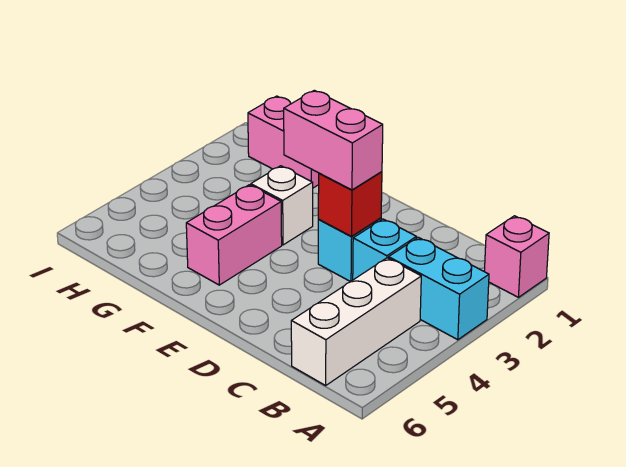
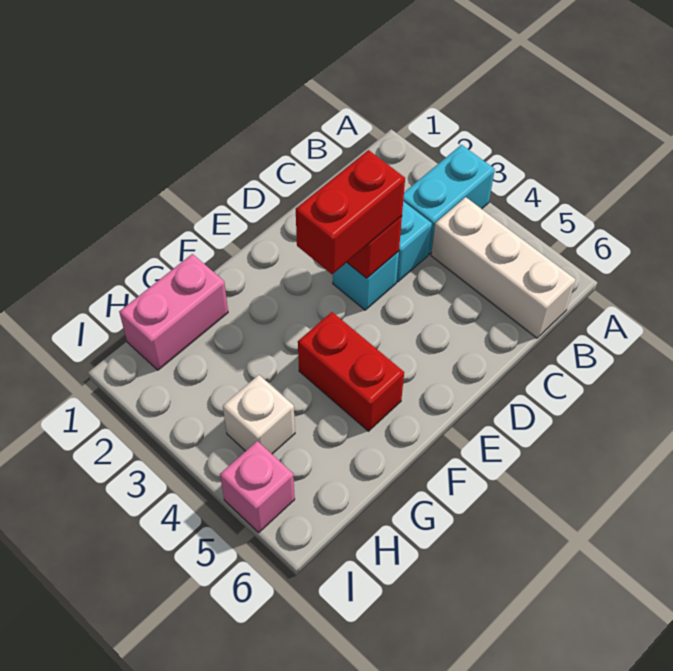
pink 1x1 brick [484,216,549,297] -> pink 1x1 brick moved to [220,441,295,533]
pink 1x2 brick [284,90,383,190] -> red 1x2 brick [296,150,405,274]
white 1x1 brick [251,166,313,245] -> white 1x1 brick moved to [223,375,295,454]
pink 1x2 brick [186,185,282,285] -> red 1x2 brick [298,312,404,431]

